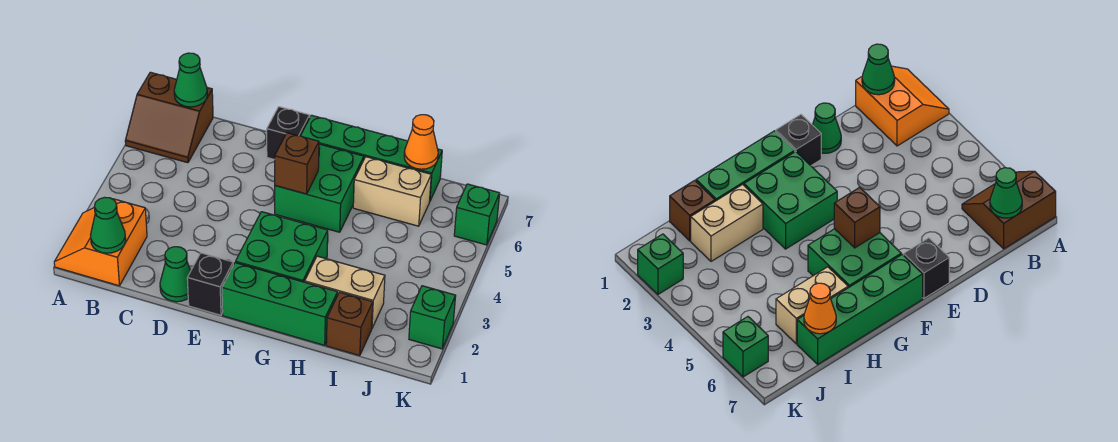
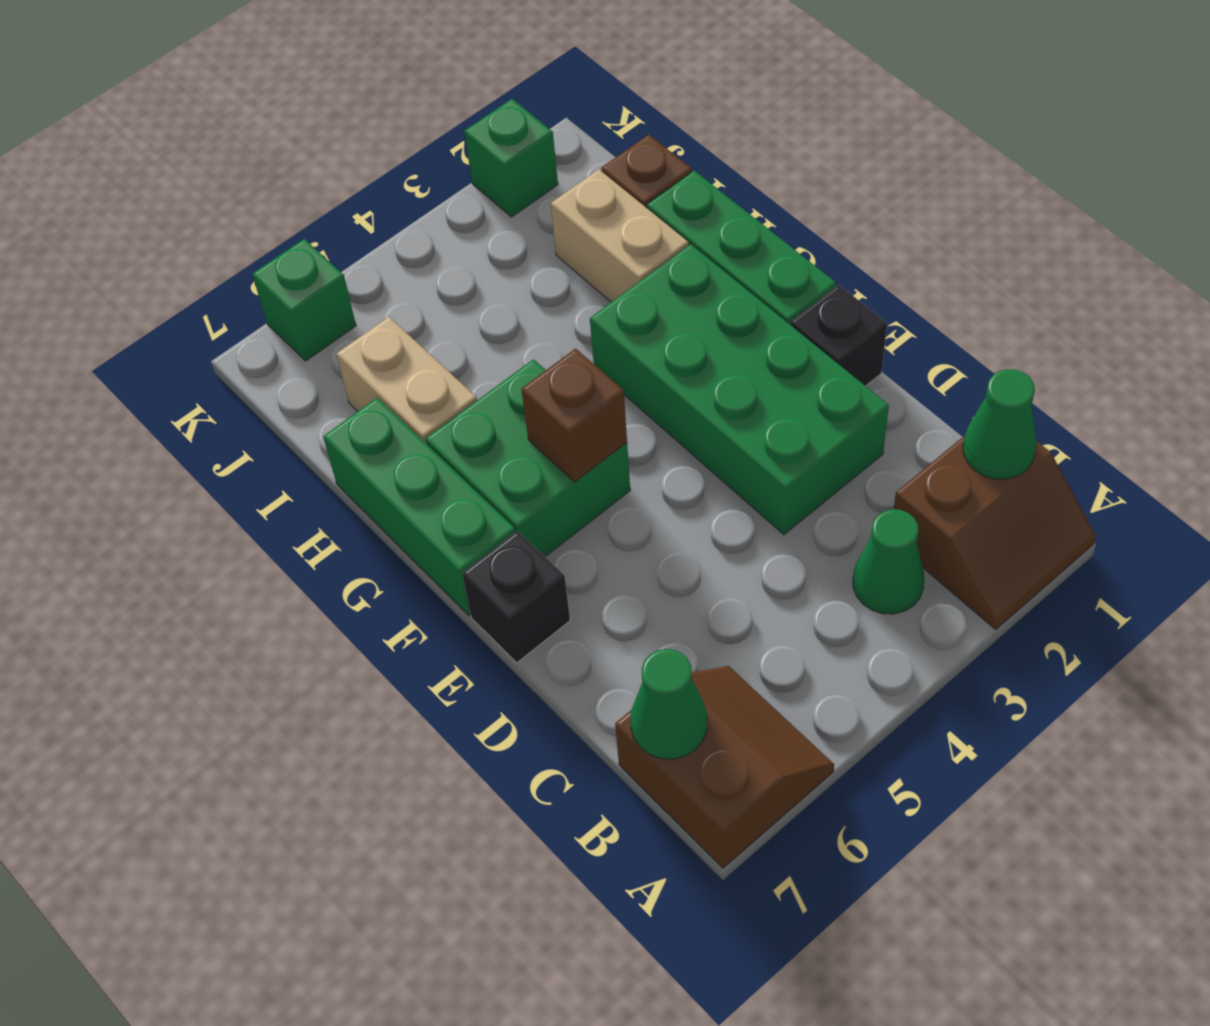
orange 2x2 slope [54,199,147,286] -> brown 2x2 slope [894,436,1096,629]
green 1x1 cone [160,247,191,302] -> green 1x1 cone moved to [853,509,924,614]
green 2x2 brick [236,212,328,282] -> green 2x4 brick [590,244,889,535]
green 1x4 brick [301,115,442,202] -> green 1x3 brick [323,397,516,615]
orange 1x1 cone [404,115,438,169] -> none

